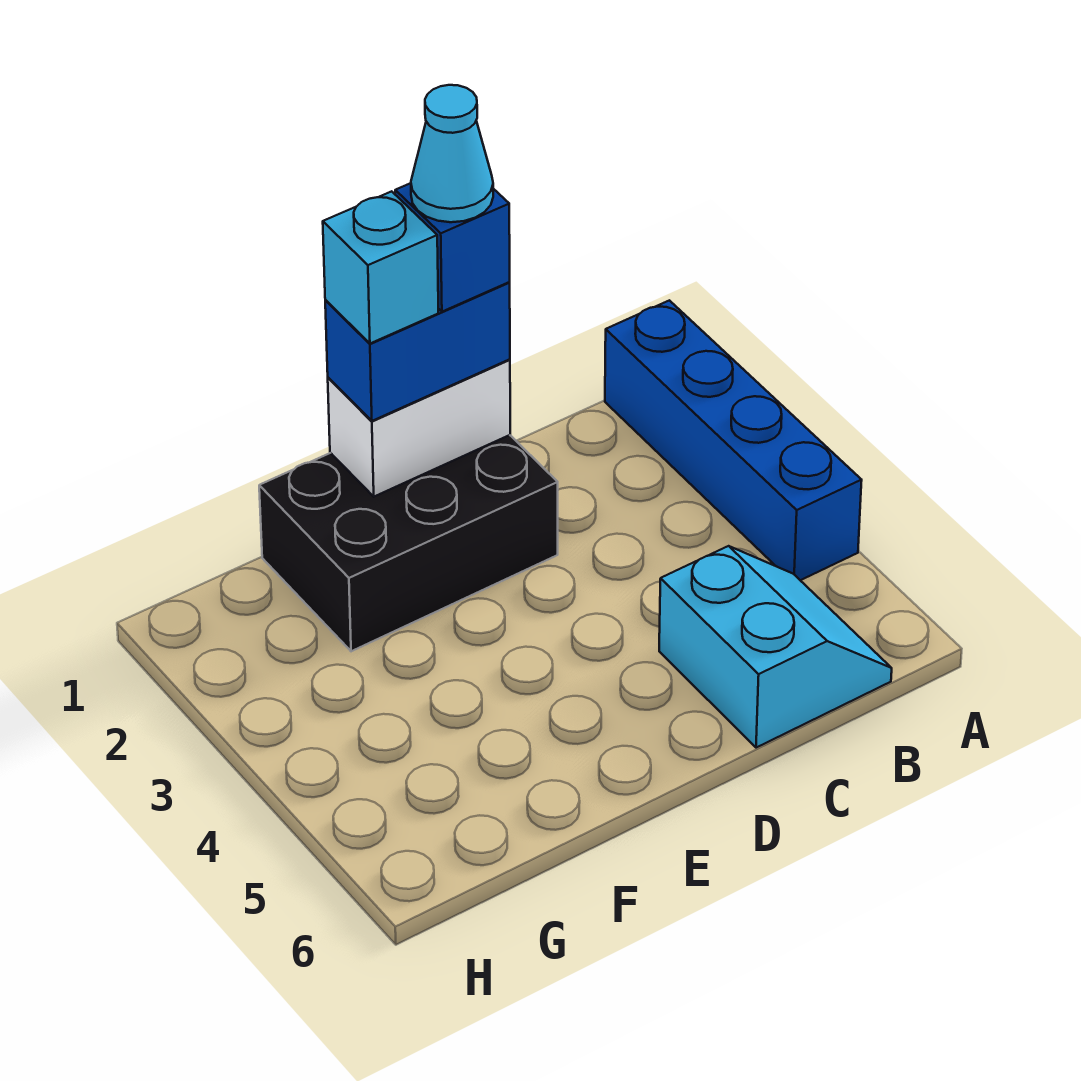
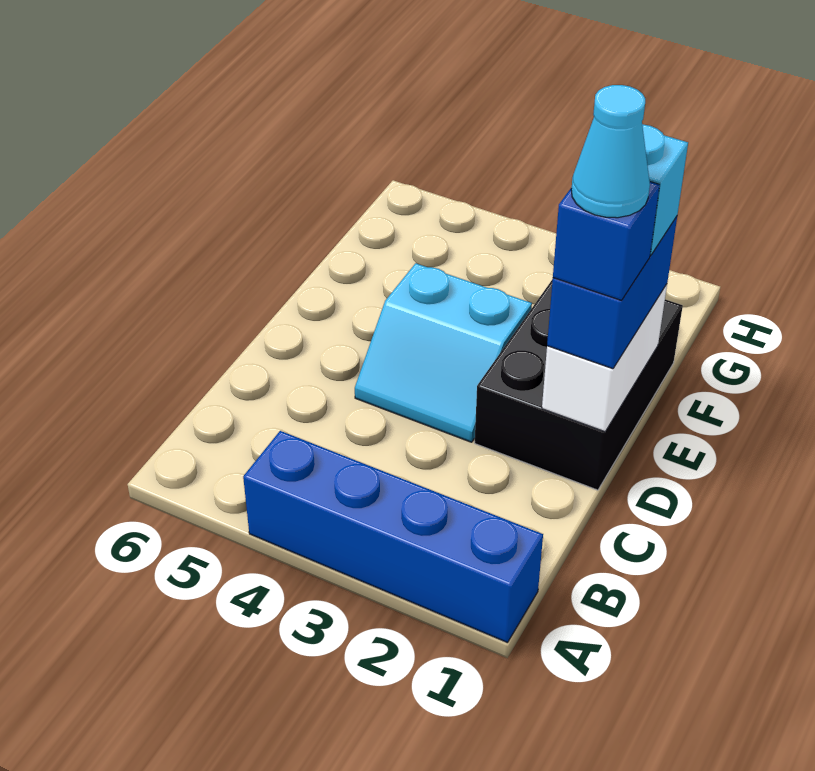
cyan 2x2 slope [659,546,892,748] -> cyan 2x2 slope moved to [355,263,532,442]

